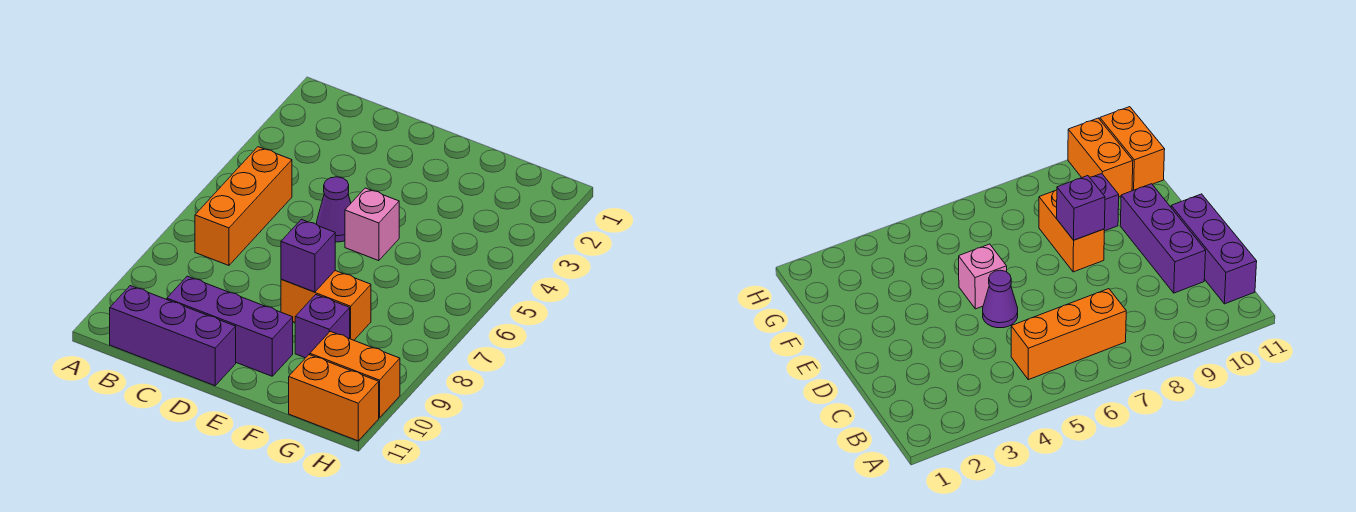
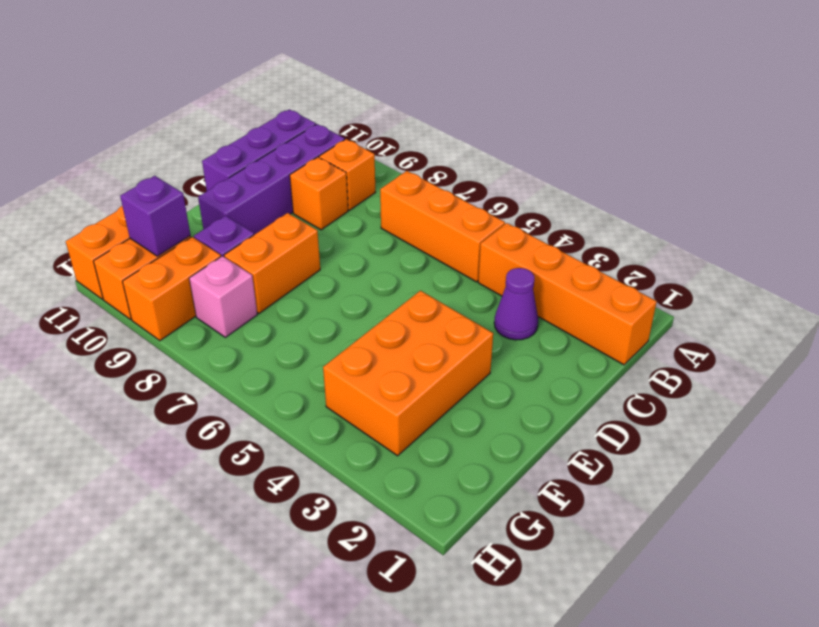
none -> orange 1x4 brick [478,223,657,365]
none -> orange 1x1 brick [319,139,375,210]
none -> orange 1x1 brick [290,157,348,230]
purple 1x3 brick [167,276,293,376] -> purple 1x4 brick [198,124,345,235]
purple 1x1 cone [317,177,351,242] -> purple 1x1 cone moved to [494,268,538,340]
none -> orange 2x3 brick [323,291,493,456]
pink 1x1 brick [345,188,399,261] -> pink 1x1 brick moved to [189,256,257,337]
purple 1x1 brick [281,219,335,292] -> purple 1x1 brick moved to [120,176,190,256]
none -> orange 1x2 brick [123,237,221,341]

